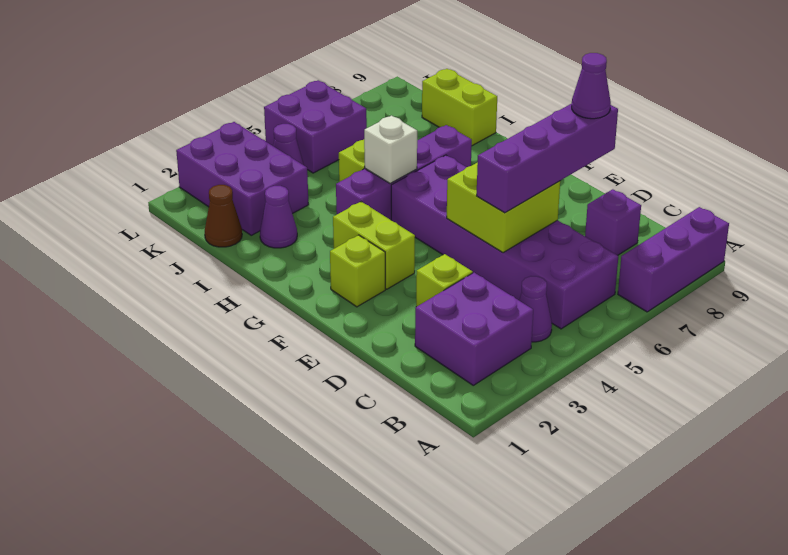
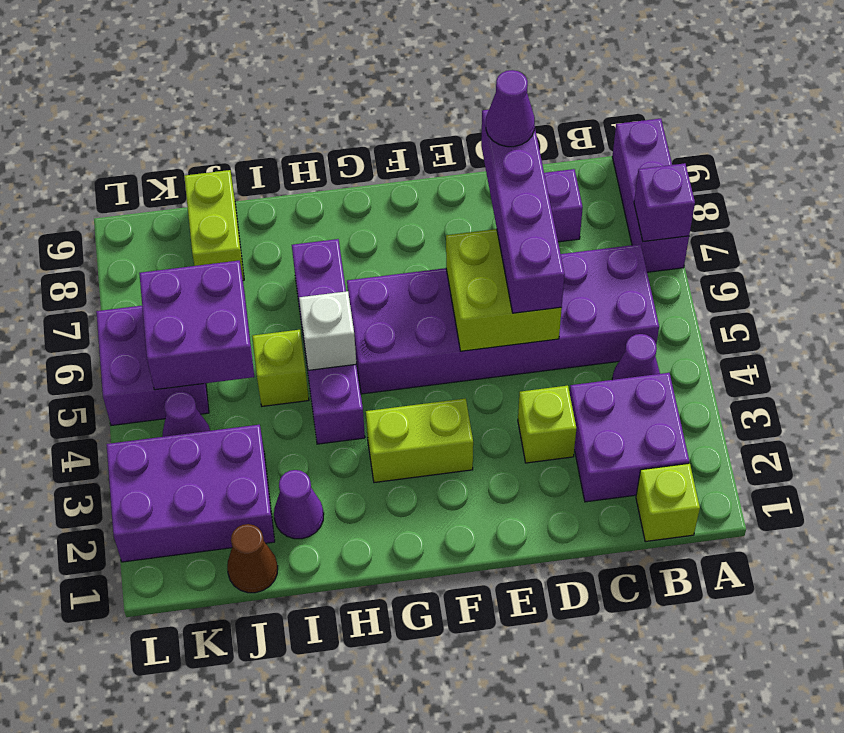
none -> purple 1x1 brick [634,163,695,242]
lime 1x1 brick [330,235,385,307] -> lime 1x1 brick moved to [636,463,700,542]
lime 1x2 brick [422,69,497,146] -> lime 1x2 brick turned to [184,170,244,280]
none -> purple 2x2 brick [139,261,254,390]

